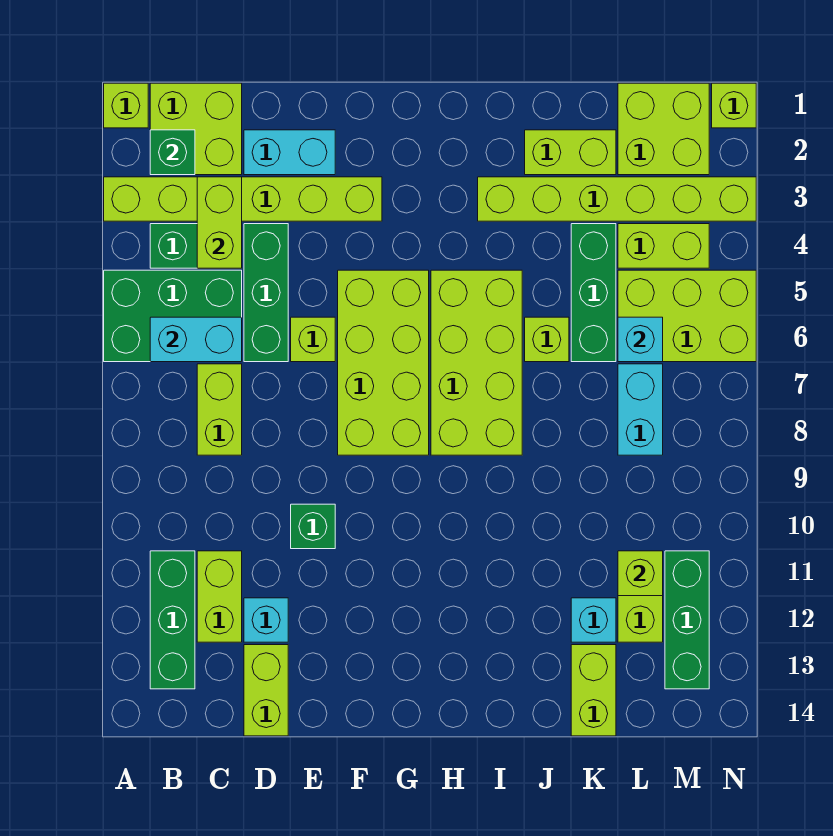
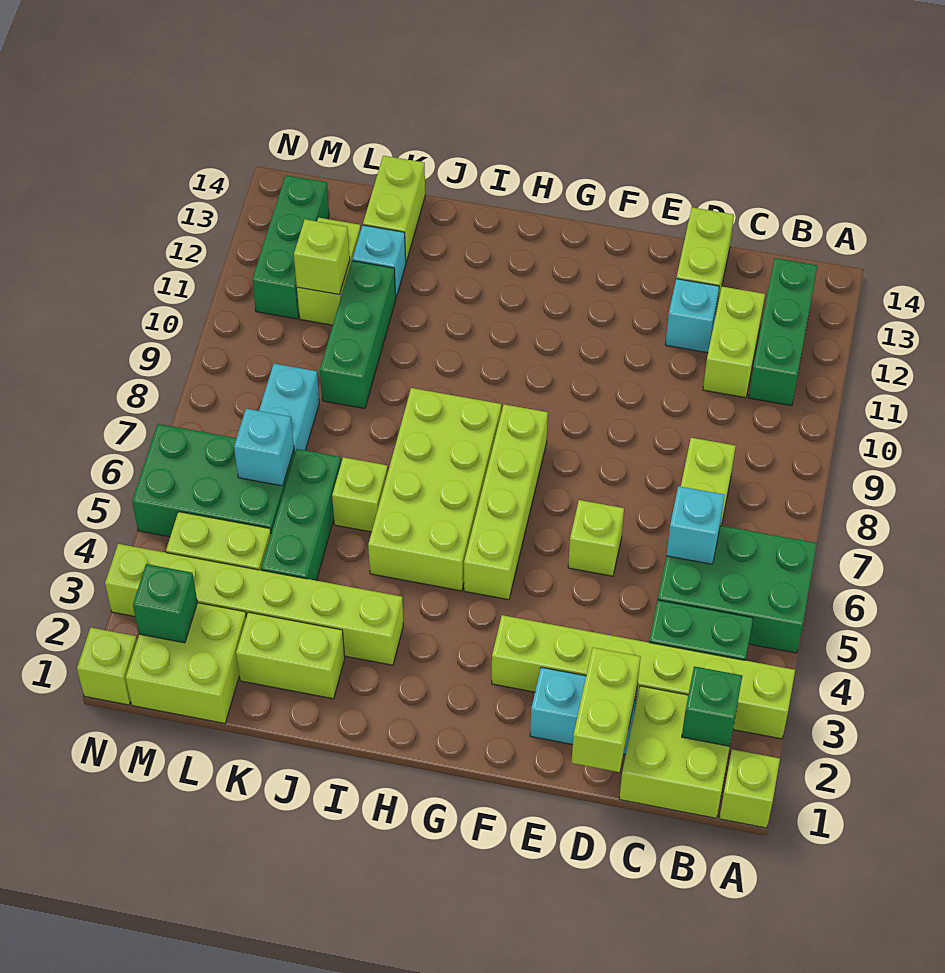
cyan 1x2 brick [150,317,242,362] -> cyan 1x1 brick [667,486,725,564]
lime 1x2 brick [197,177,242,268] -> lime 1x2 brick moved to [571,648,640,772]
green 1x3 brick [244,224,288,362] -> green 1x3 brick moved to [320,261,396,409]
green 1x1 brick [291,504,335,549] -> green 1x1 brick moved to [133,564,198,643]
lime 2x4 brick [338,270,429,455] -> lime 1x4 brick [464,404,548,600]
lime 2x3 brick [618,270,756,362] -> green 2x3 brick [132,424,295,537]

